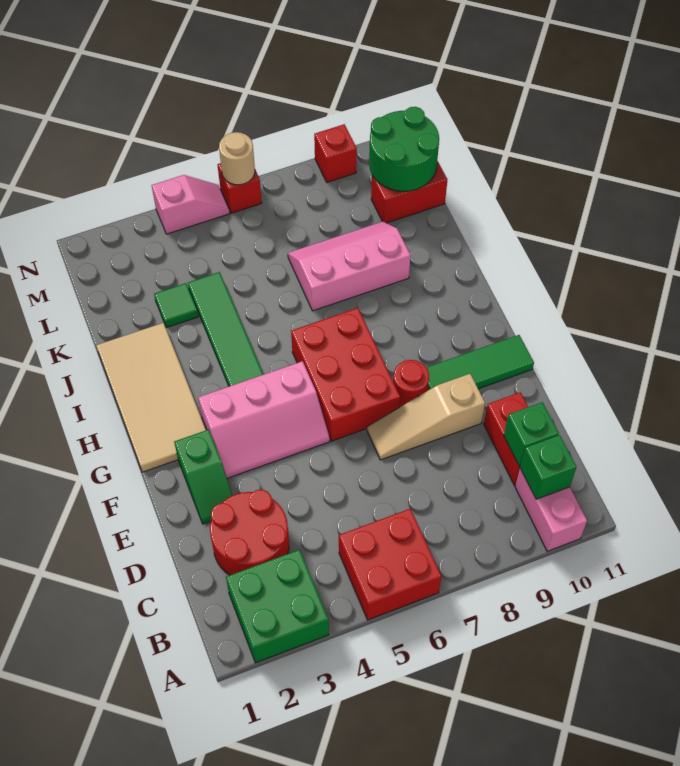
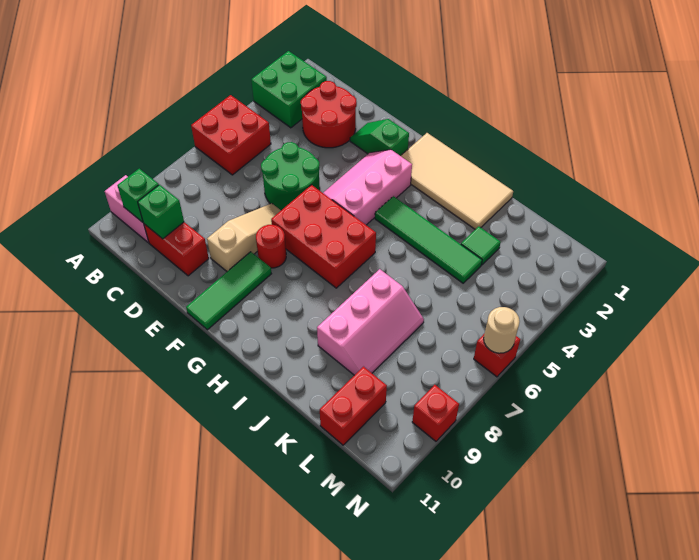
green 2x2 round brick [369,107,439,191] -> green 2x2 round brick moved to [261,142,320,210]
pink 1x2 slope [151,175,230,234] -> none

